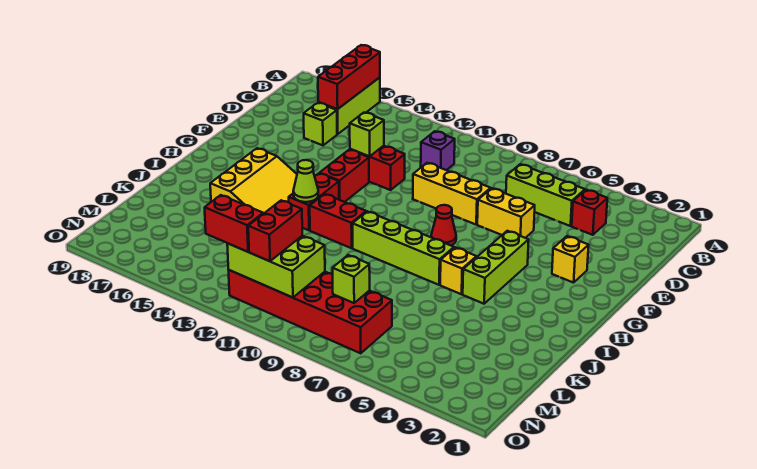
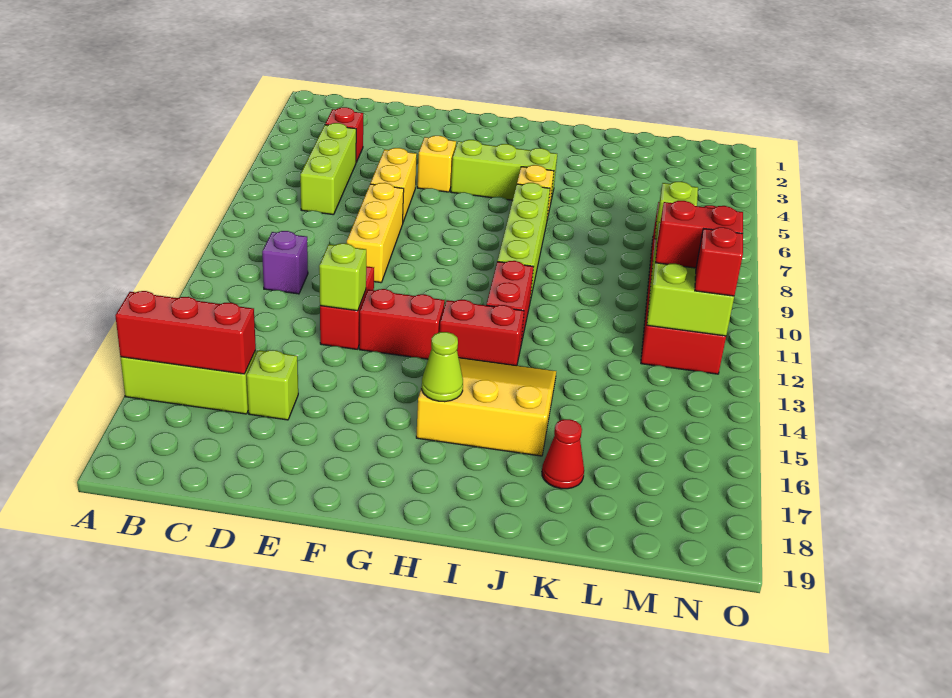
yellow 1x1 brick [552,236,589,283] -> yellow 1x1 brick moved to [417,136,456,192]
red 1x1 cone [431,205,456,245] -> red 1x1 cone moved to [542,419,584,489]
lime 1x1 cone [293,160,318,202] -> lime 1x1 cone moved to [422,332,463,402]
red 1x2 brick [205,195,263,252] -> red 1x1 brick [695,227,743,296]

